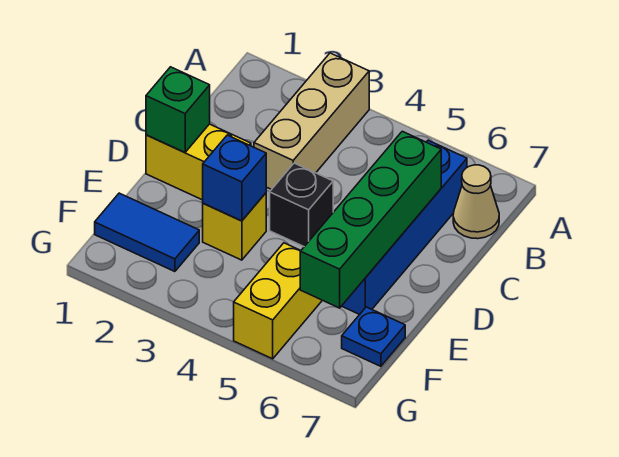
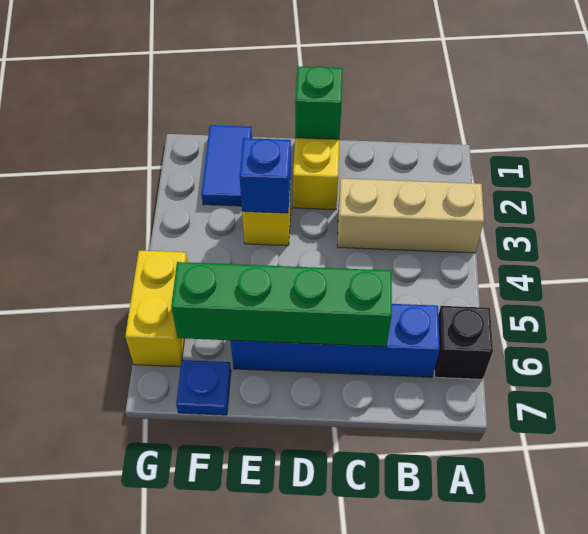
tan 1x1 cone [453,165,499,239] -> none
black 1x1 brick [270,163,333,247] -> black 1x1 brick moved to [434,306,493,379]
yellow 1x2 brick [234,243,322,359] -> yellow 1x2 brick turned to [125,251,188,367]

